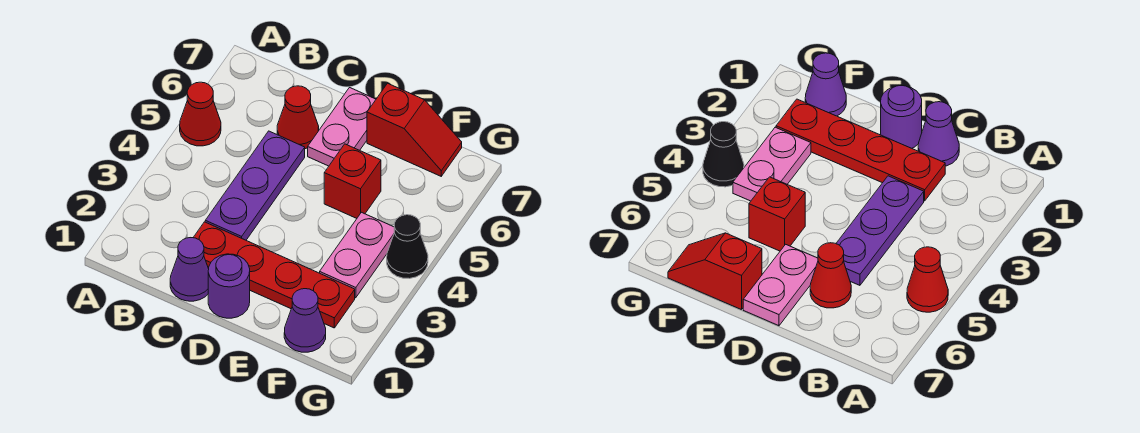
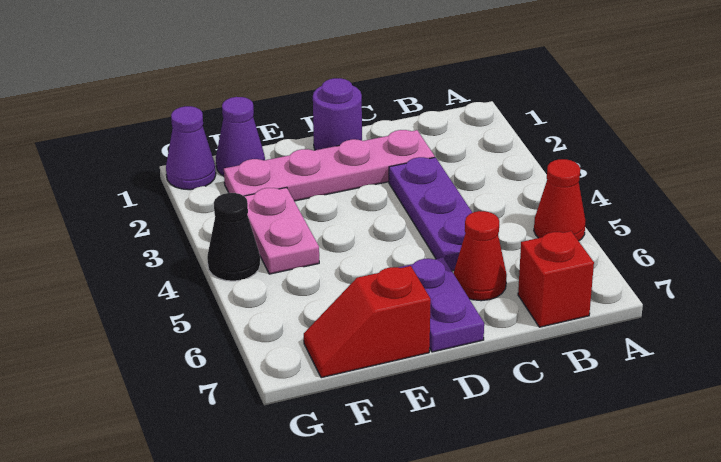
purple 1x1 cone [170,238,209,301] -> purple 1x1 cone moved to [166,106,216,190]
red 1x4 plate [193,222,355,328] -> pink 1x4 plate [224,130,435,201]
pink 1x2 plate [308,88,376,166] -> purple 1x2 plate [399,258,484,352]
red 1x1 brick [324,144,381,218] -> red 1x1 brick moved to [518,231,594,327]

